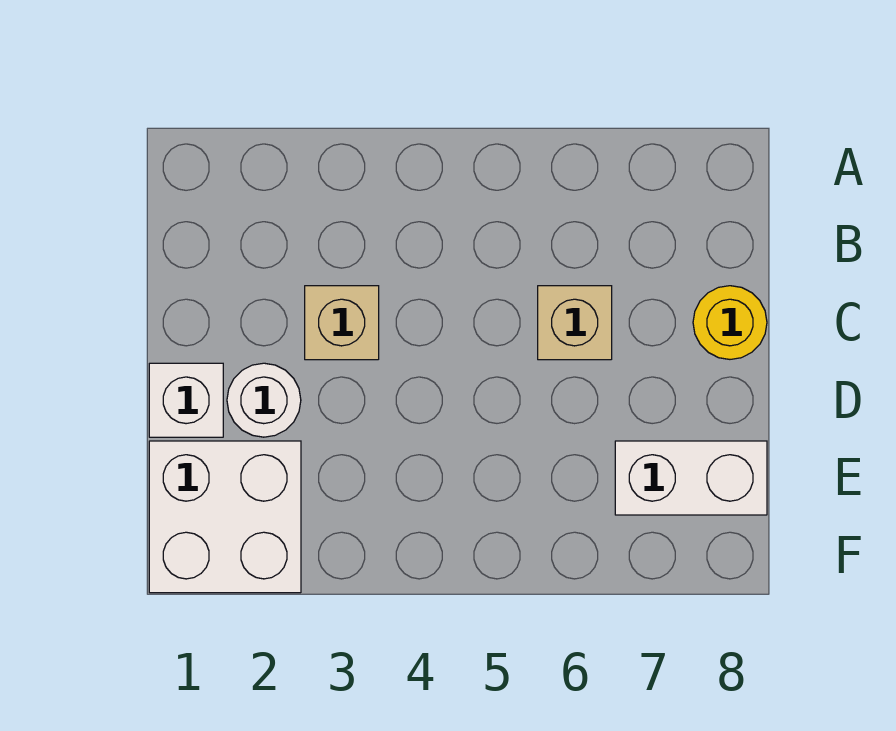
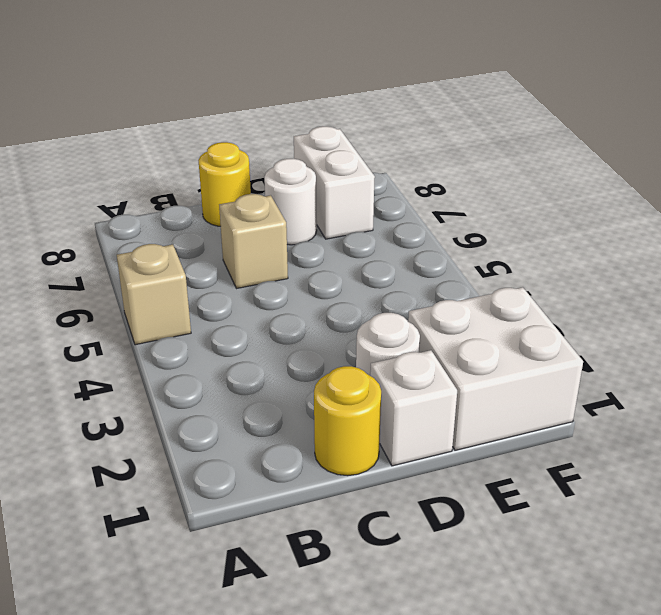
none -> yellow 1x1 round brick [314,366,381,476]
tan 1x1 brick [305,286,379,360] -> tan 1x1 brick moved to [117,244,191,345]
none -> white 1x1 round brick [264,159,317,245]

